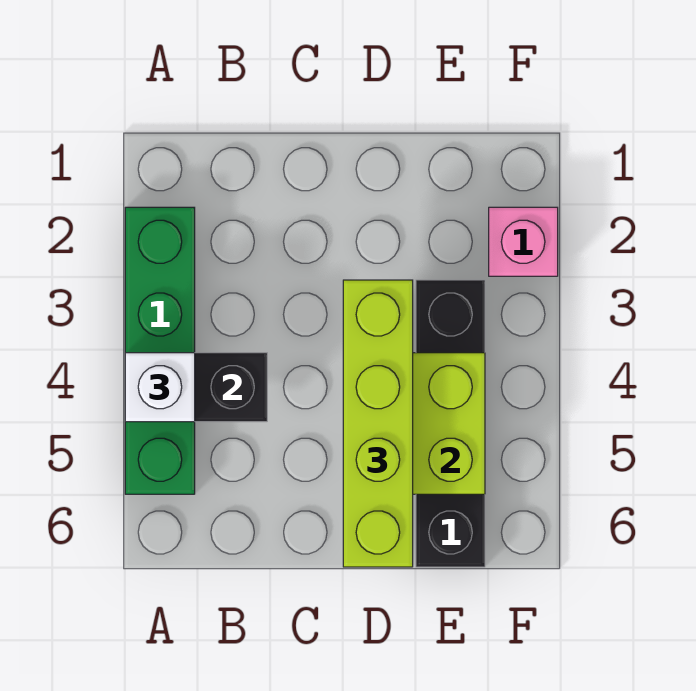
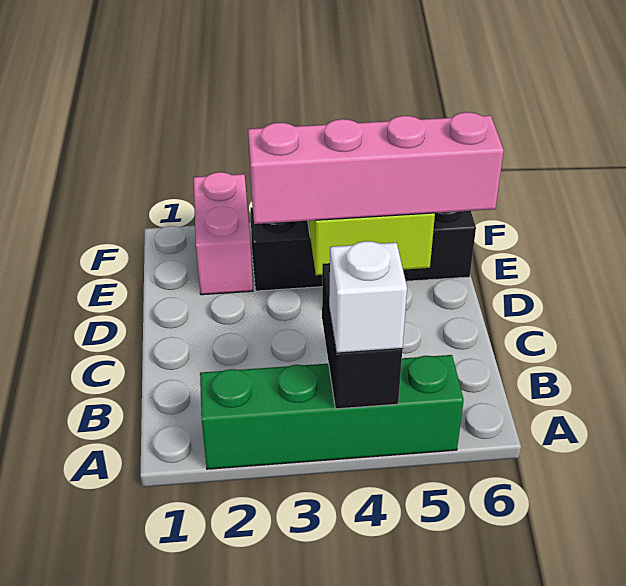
lime 1x4 brick [343,280,413,567] -> pink 1x4 brick [248,112,504,224]
pink 1x1 brick [489,207,558,276] -> pink 1x2 brick [194,172,253,295]

